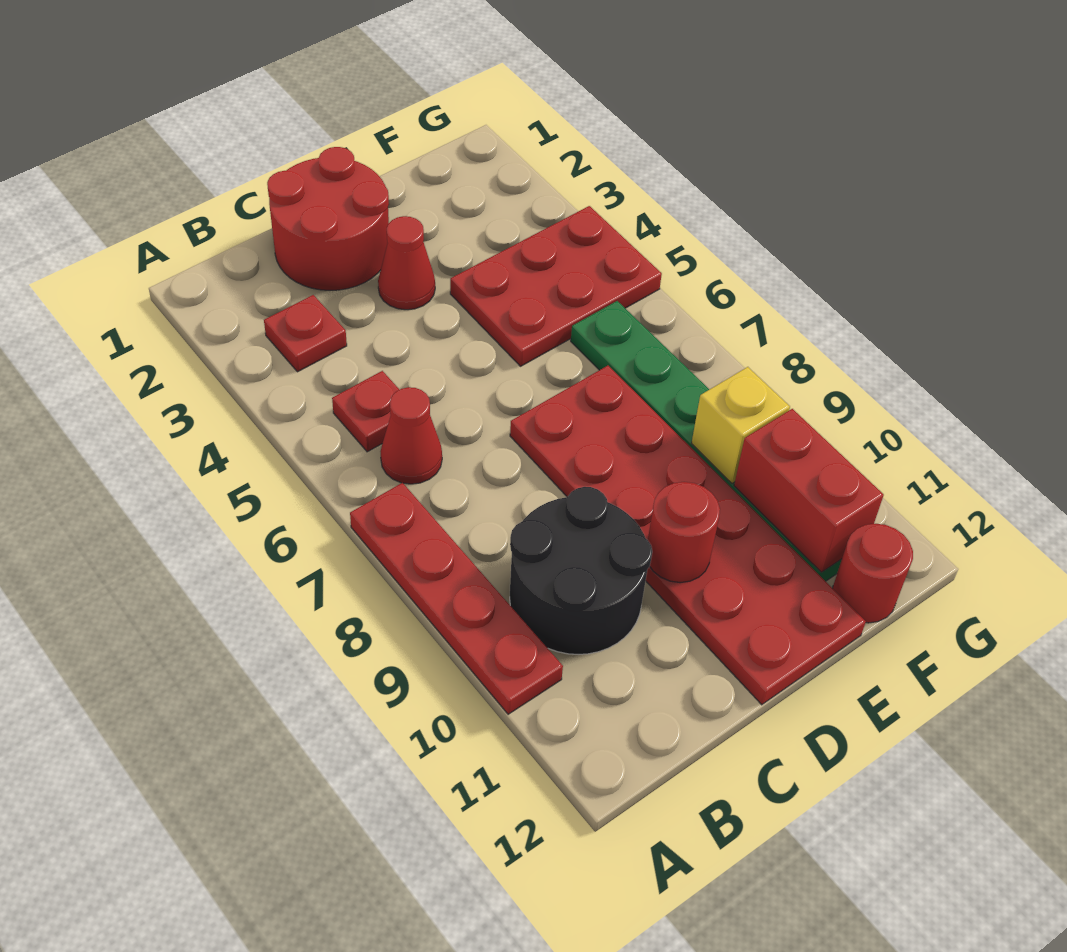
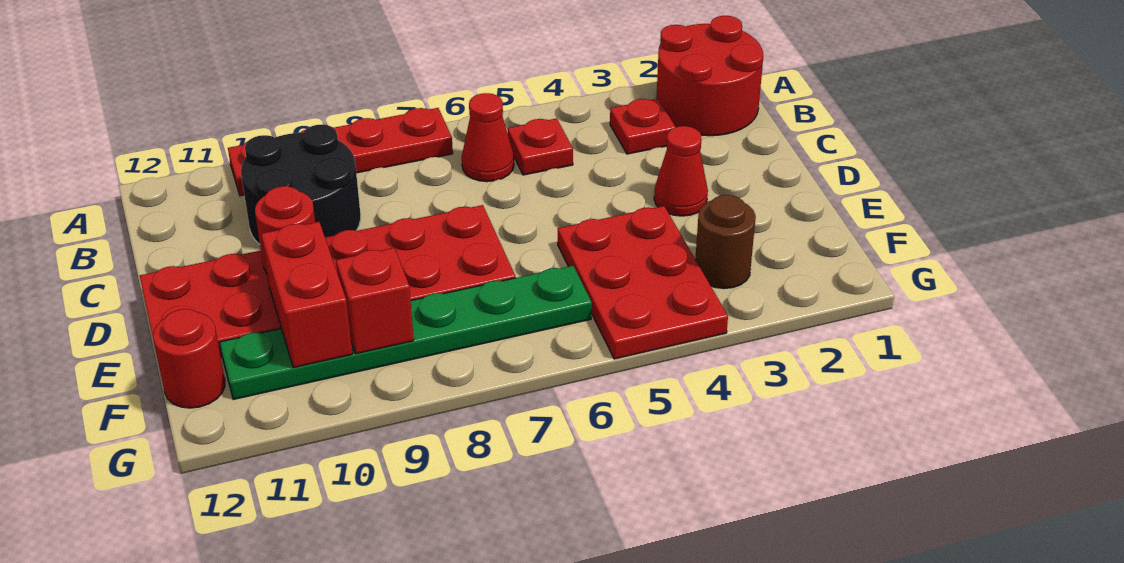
red 2x2 round brick [267,147,389,290] -> red 2x2 round brick moved to [656,16,763,136]
none -> brown 1x1 round brick [695,195,756,289]
yellow 1x1 brick [691,367,790,483] -> red 1x1 brick [336,248,414,354]
red 1x2 brick [734,409,884,572] -> red 1x2 brick turned to [261,222,352,368]

